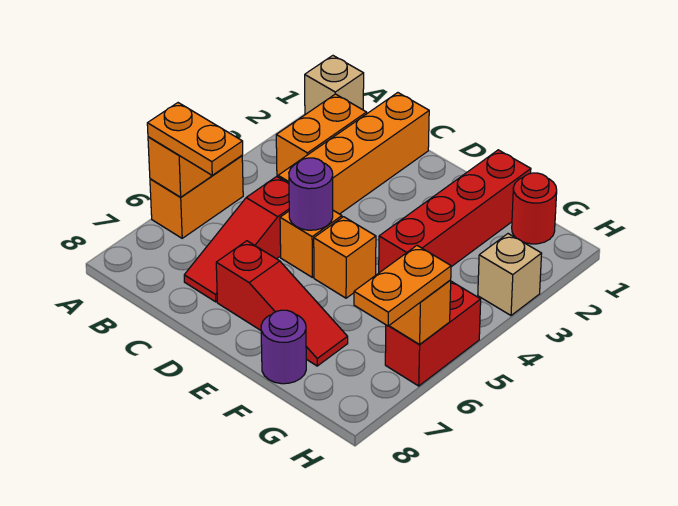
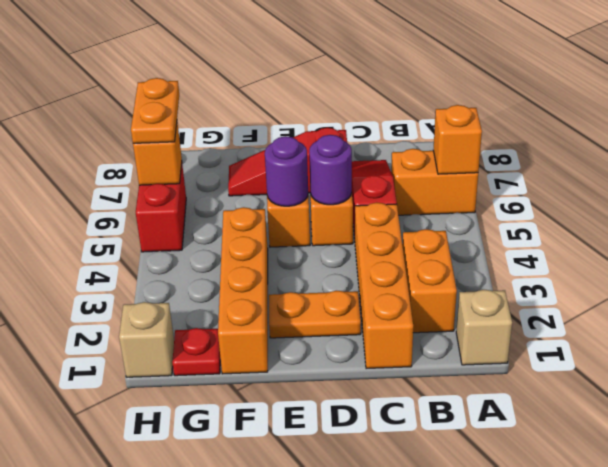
orange 1x2 brick [150,156,243,238] -> orange 1x2 brick turned to [391,149,478,215]
orange 1x2 plate [147,103,243,175] -> orange 1x2 plate moved to [269,291,361,338]
red 1x4 brick [379,150,531,273] -> orange 1x4 brick [218,207,268,374]
purple 1x1 round brick [261,310,306,384] -> purple 1x1 round brick moved to [265,136,308,206]
red 1x1 round brick [512,173,557,244] -> red 1x1 plate [172,328,220,376]
tan 1x1 brick [478,234,542,315] -> tan 1x1 brick moved to [119,302,174,377]

